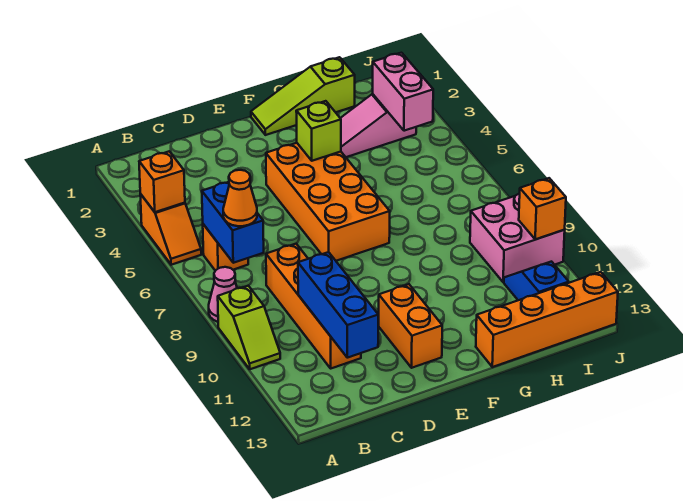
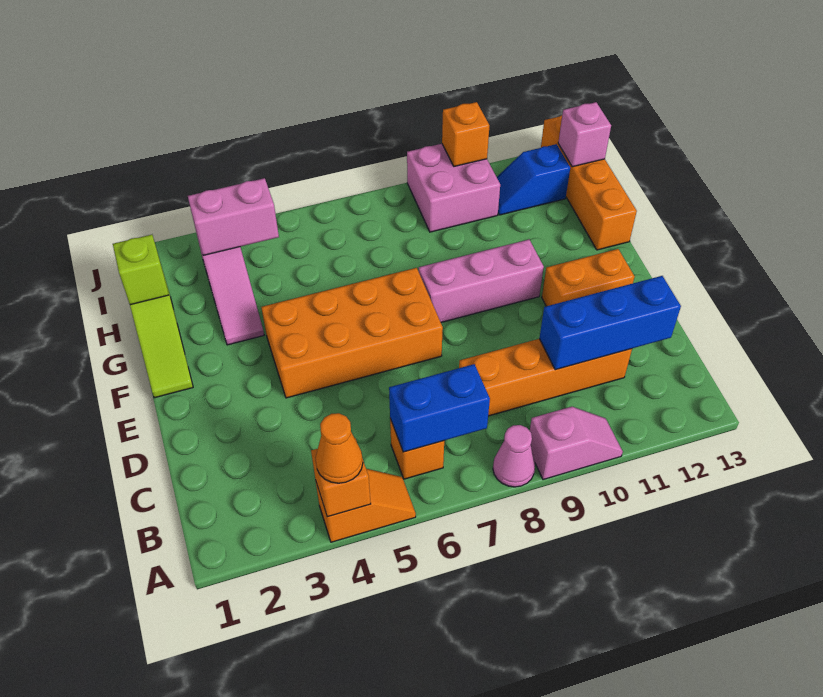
lime 1x2 slope [218,286,280,369] -> pink 1x2 slope [530,407,623,480]
orange 1x1 cone [223,170,257,226] -> orange 1x1 cone moved to [316,413,363,483]
lime 1x1 brick [296,101,341,161] -> lime 1x1 brick moved to [113,235,169,305]
none -> pink 1x3 brick [419,239,544,322]
none -> pink 1x1 brick [558,102,611,167]

